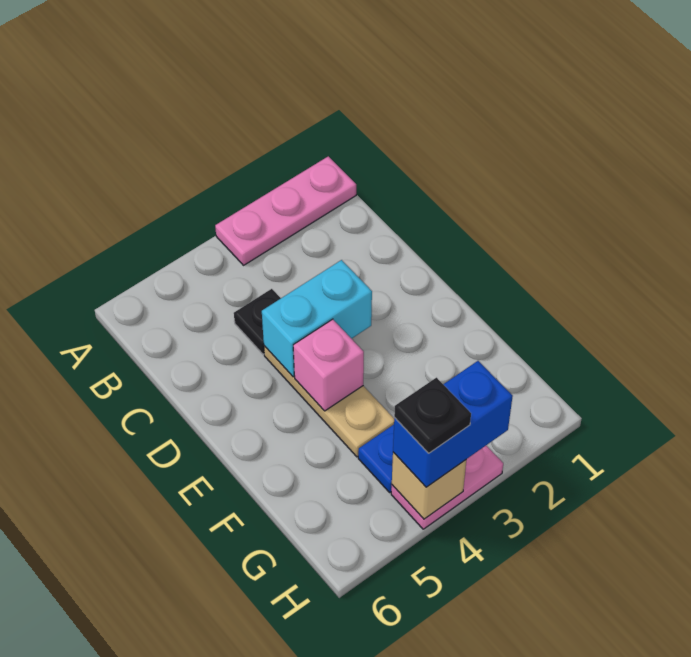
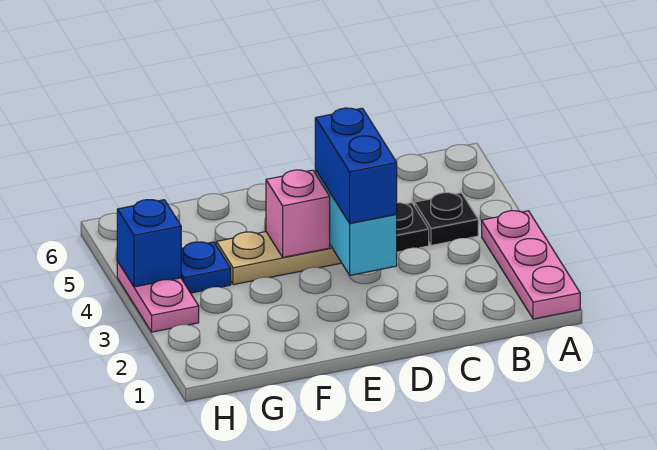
blue 1x2 brick [393,361,513,487] -> blue 1x2 brick moved to [315,108,397,223]
tan 1x1 brick [392,452,466,519] -> blue 1x1 brick [117,200,181,287]
black 1x1 plate [394,378,471,453] -> black 1x1 plate moved to [415,192,478,245]

